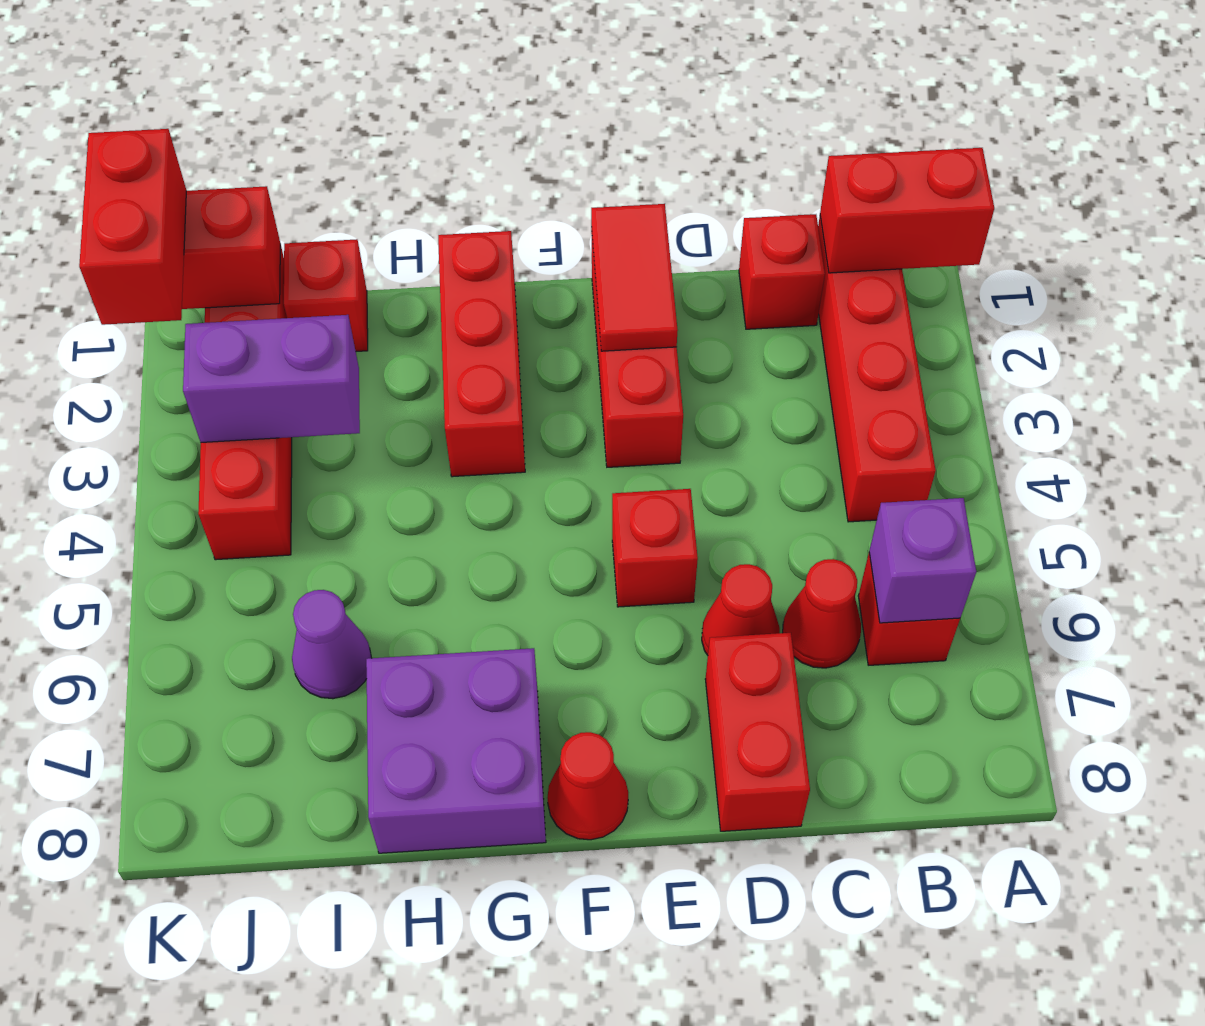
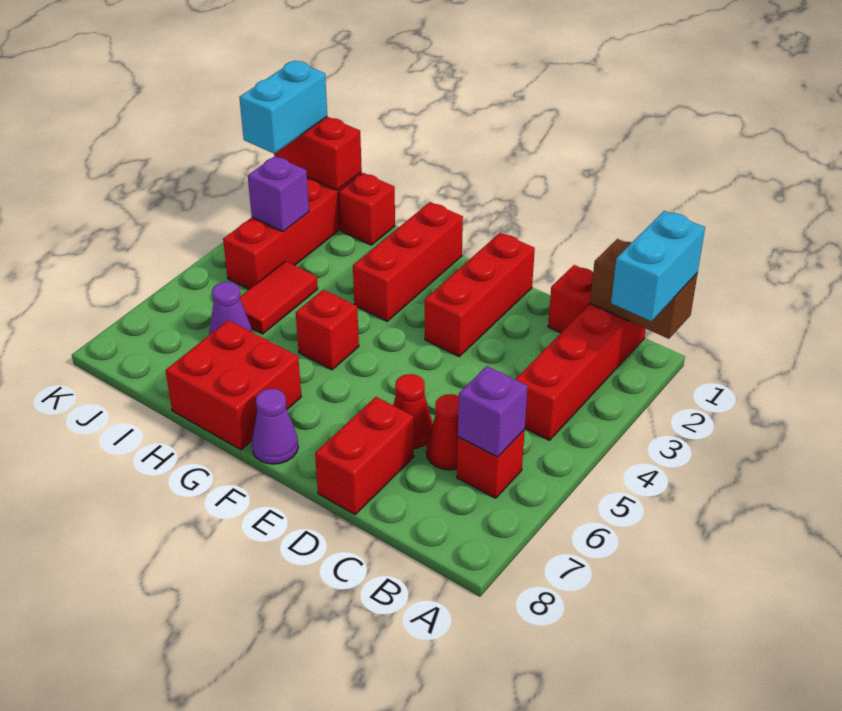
red 1x2 brick [820,148,994,273] -> brown 1x2 brick [590,239,698,339]
none -> cyan 1x2 brick [611,211,705,321]
red 1x2 tile [591,204,678,351] -> red 1x2 tile moved to [240,261,318,334]
red 1x1 brick [612,489,698,607] -> red 1x1 brick moved to [296,290,359,370]
red 1x1 cone [547,732,628,840] -> purple 1x1 cone [252,389,298,464]
purple 2x2 brick [366,648,546,853] -> red 2x2 brick [165,320,301,450]
purple 1x2 brick [183,315,360,442] -> purple 1x1 brick [248,156,309,232]
red 1x2 brick [79,129,186,325] -> cyan 1x2 brick [239,61,327,154]

